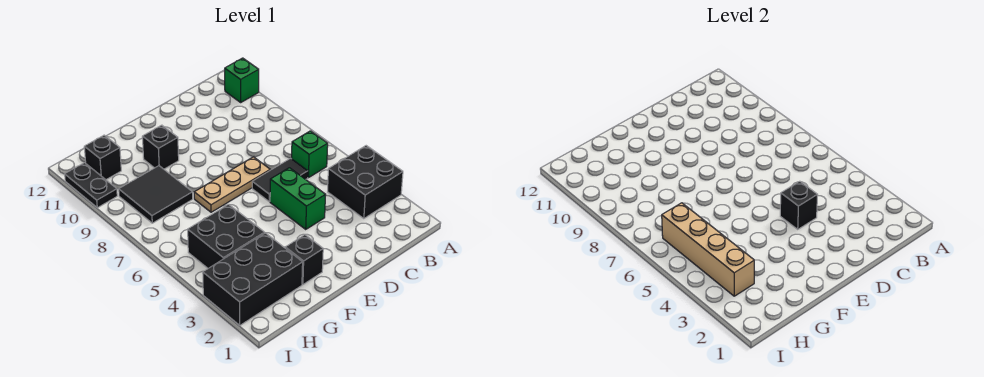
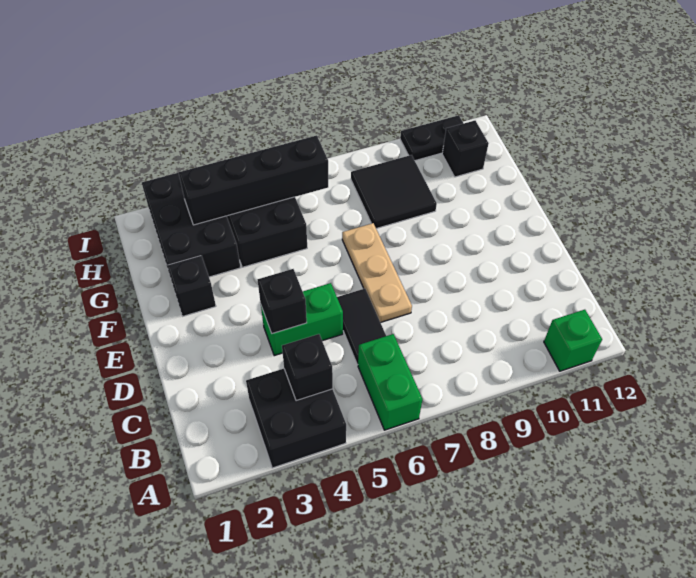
green 1x1 brick [292,131,328,178] -> green 1x2 brick [358,334,423,430]
black 1x1 brick [142,125,179,169] -> black 1x1 brick moved to [282,334,333,401]
tan 1x4 brick [662,203,754,296] -> black 1x4 brick [179,135,328,225]

